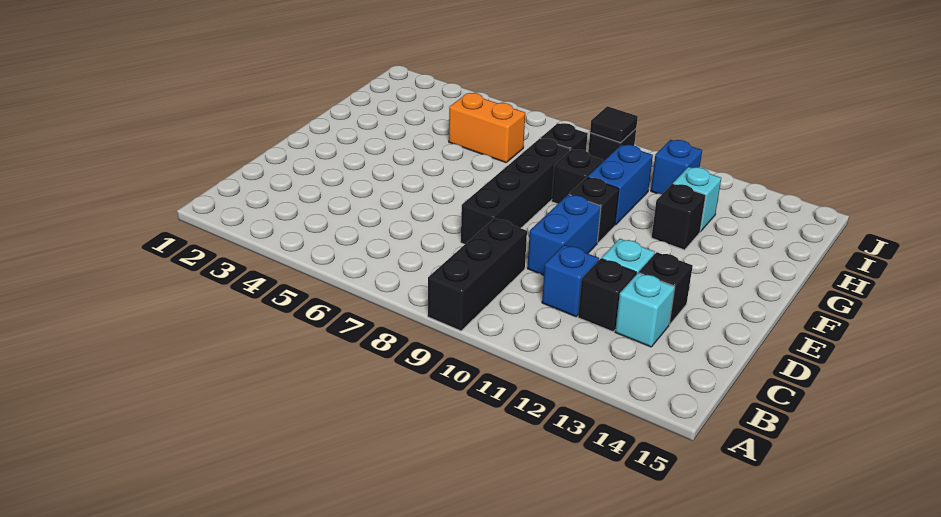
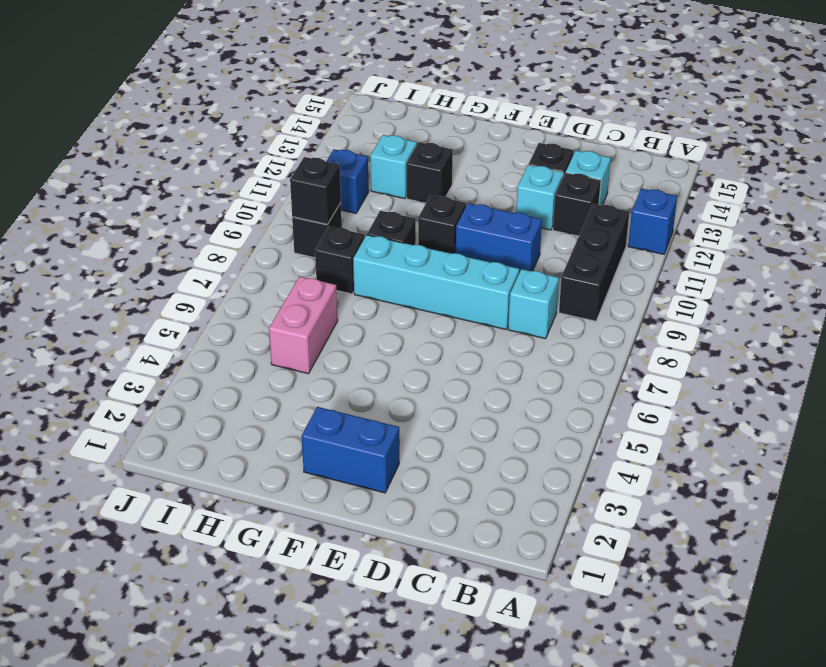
black 1x3 brick [428,218,527,331] -> black 1x3 brick turned to [559,204,629,321]
none -> cyan 1x1 brick [508,269,559,339]
blue 1x1 brick [542,245,599,317] -> blue 1x1 brick moved to [628,189,677,254]
black 1x4 brick [461,138,570,244] -> cyan 1x4 brick [353,235,519,329]
blue 1x2 brick [588,145,653,225] -> blue 1x2 brick moved to [302,407,399,493]
orange 1x2 brick [449,93,525,163] -> pink 1x2 brick [269,276,338,374]
black 1x1 tile [590,106,638,143] -> black 1x1 brick [290,157,341,224]

